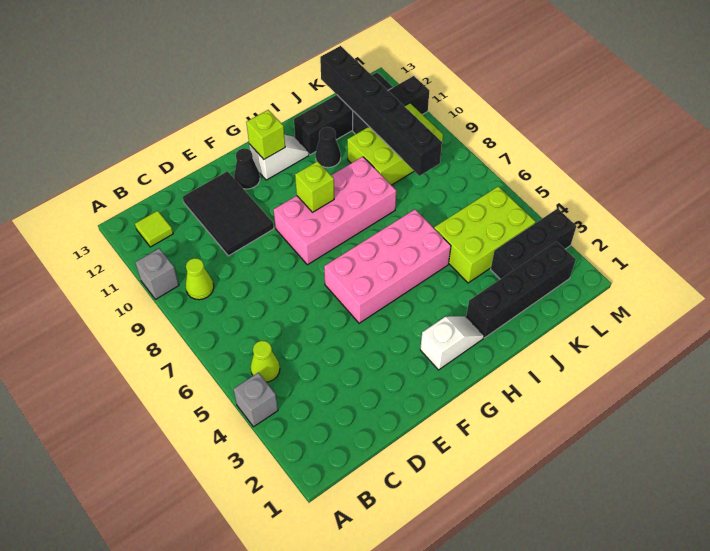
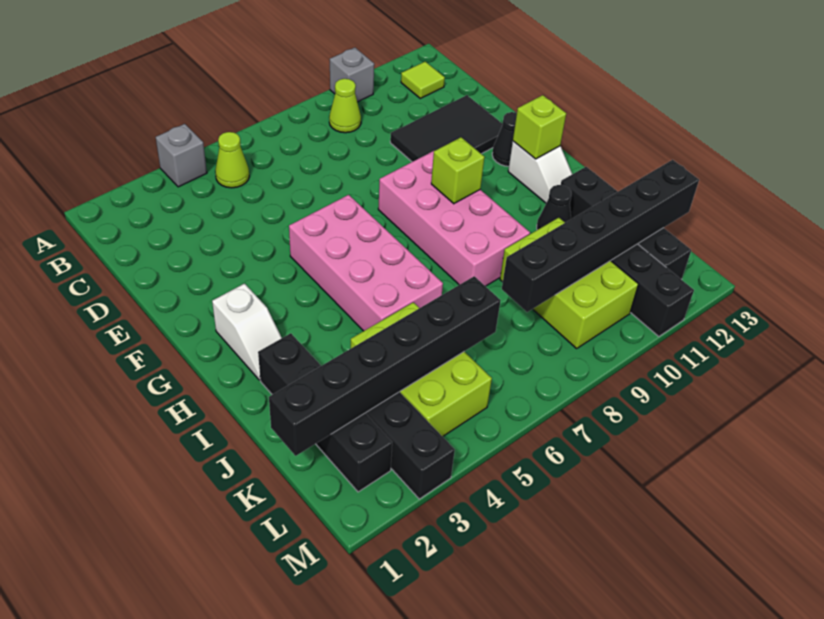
none -> black 1x6 brick [269,276,501,456]

